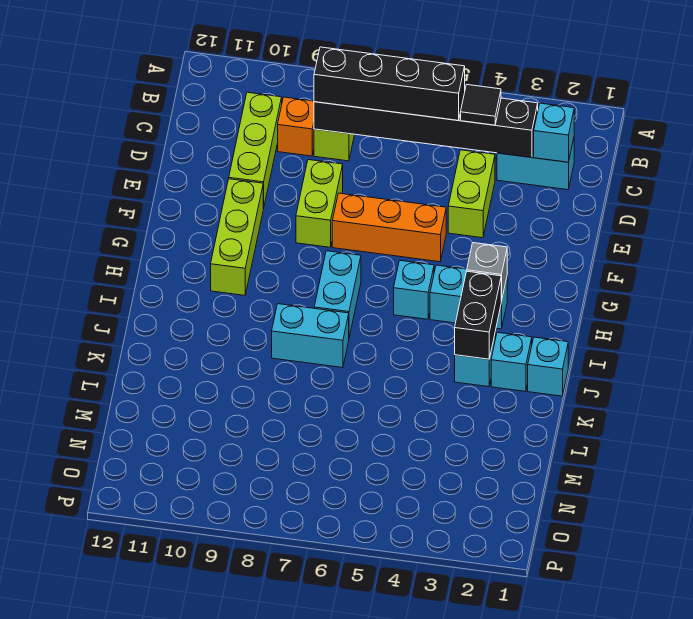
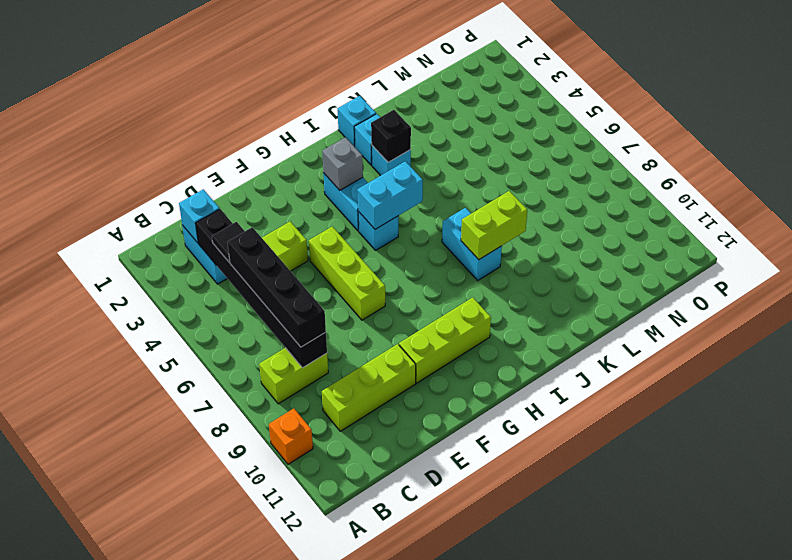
orange 1x1 brick [278,97,314,156] -> orange 1x1 brick moved to [269,409,313,464]
lime 1x2 brick [296,160,343,247] -> lime 1x2 brick moved to [461,191,527,260]
orange 1x3 brick [332,193,446,262] -> lime 1x3 brick [309,226,385,320]
cyan 1x2 brick [314,251,361,337] -> cyan 1x2 brick moved to [357,161,423,229]
black 1x2 brick [455,271,501,359] -> black 1x1 brick [371,110,411,162]

